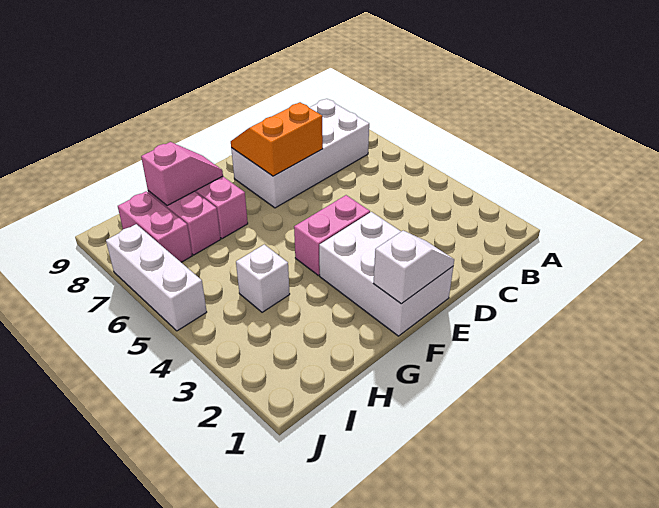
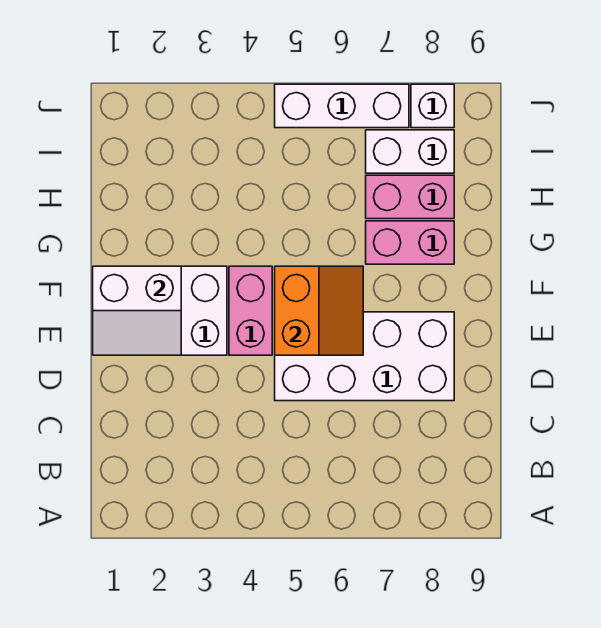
white 2x4 brick [231,99,369,208] -> white 2x4 brick turned to [275,312,454,401]
orange 2x2 slope [231,102,323,176] -> orange 2x2 slope moved to [275,266,363,355]
white 1x2 slope [373,231,454,304] -> white 2x2 slope [93,266,181,355]
pink 1x2 slope [141,142,223,206] -> none
white 1x1 brick [236,245,290,312] -> white 1x1 brick moved to [411,84,454,128]
pink 1x2 brick [118,191,192,262] -> white 1x2 brick [366,130,454,173]

